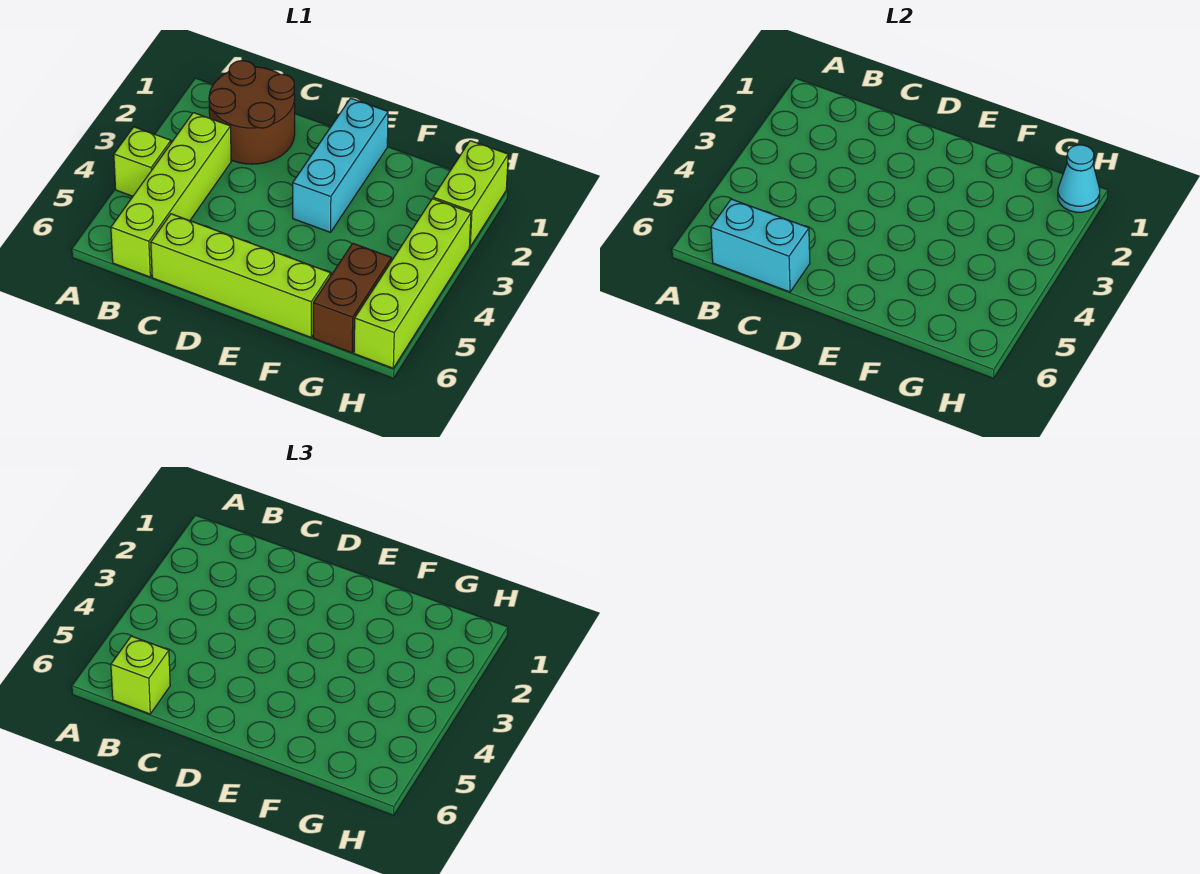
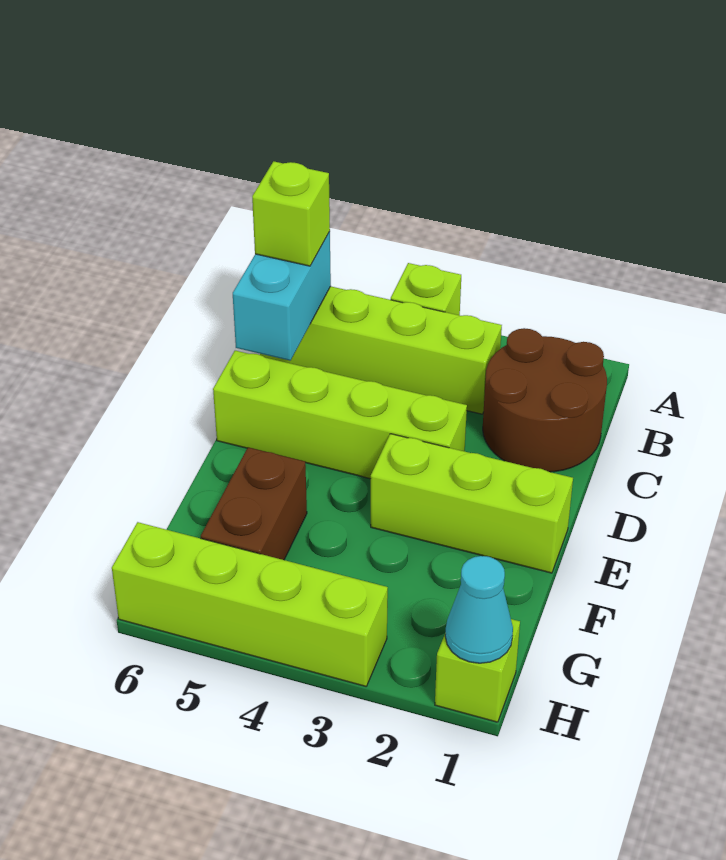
lime 1x4 brick [151,214,331,337] -> lime 1x4 brick turned to [213,351,467,479]
cyan 1x3 brick [293,98,388,232] -> lime 1x3 brick [371,434,573,573]
brown 1x2 brick [313,243,392,353] -> brown 1x2 brick turned to [201,448,307,560]
lime 1x2 brick [433,141,508,247] -> lime 1x1 brick [435,619,520,722]

